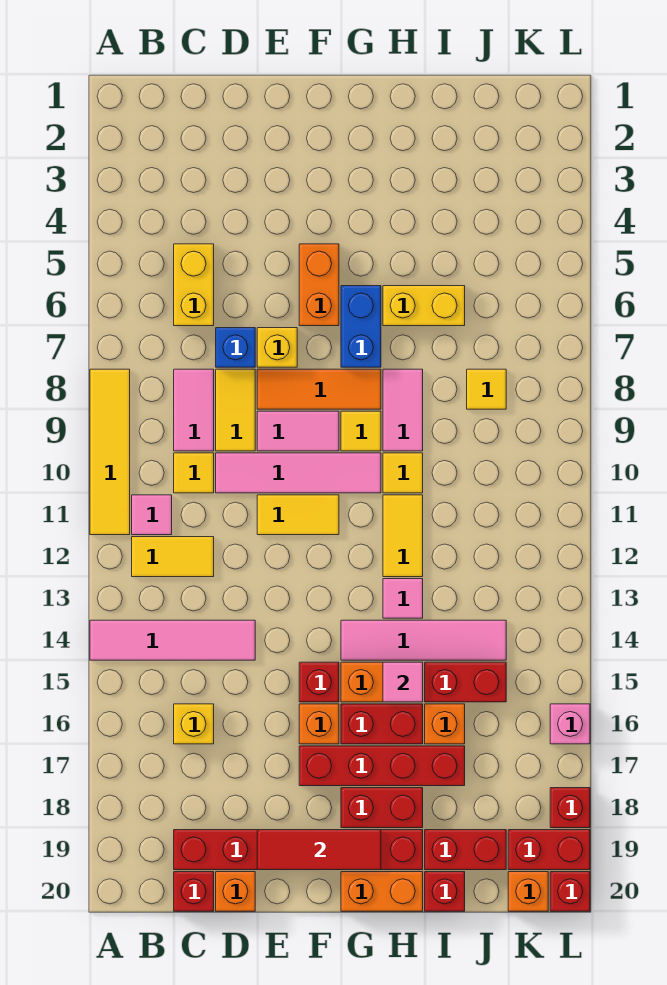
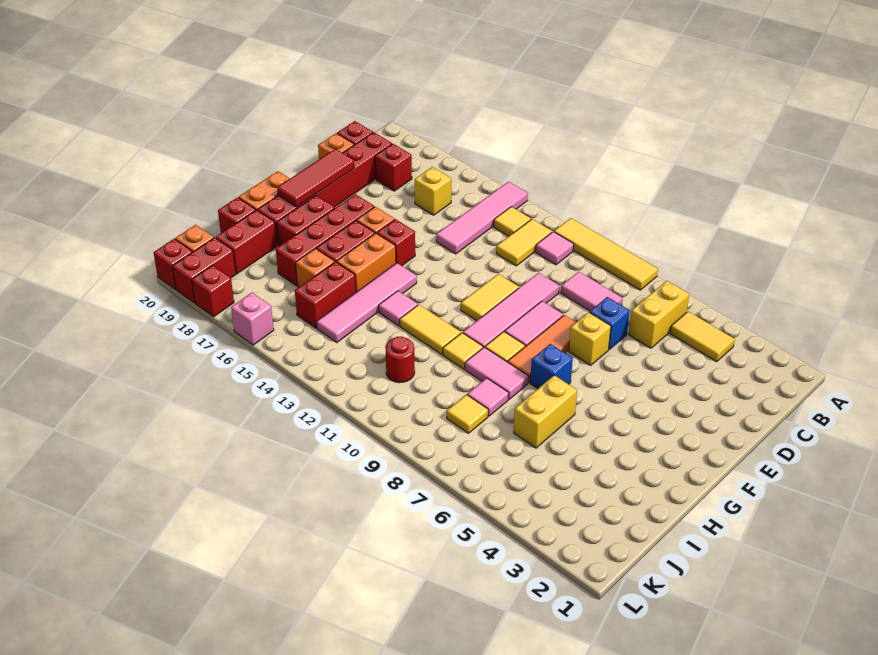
yellow 1x2 brick [174,244,214,326] -> yellow 1x2 brick turned to [629,281,689,348]
yellow 1x1 tile [174,453,214,493] -> yellow 1x1 tile moved to [494,207,531,236]
none -> red 1x1 brick [375,144,412,191]
yellow 1x2 tile [216,369,255,451] -> yellow 1x2 tile moved to [670,311,735,362]
orange 1x2 brick [299,244,339,326] -> none
blue 1x2 brick [341,286,381,367] -> blue 1x1 brick [530,344,573,389]
pink 1x1 tile [383,662,423,702] -> pink 1x1 tile moved to [467,378,509,416]
none -> red 1x1 round brick [385,336,415,383]

